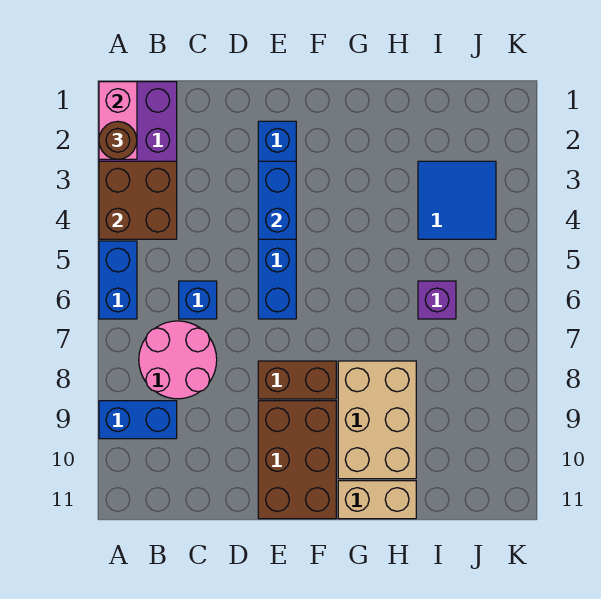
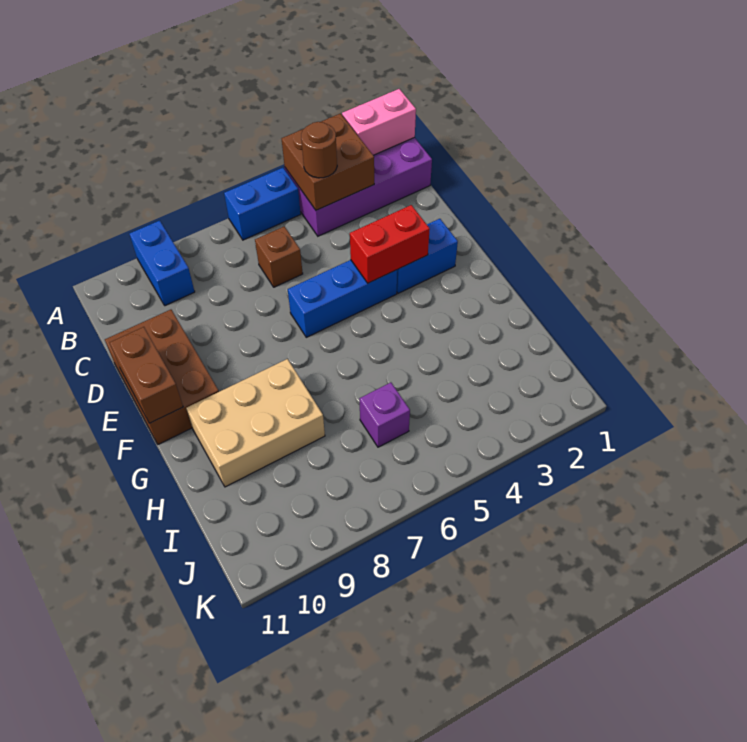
brown 1x1 round brick [99,121,137,159] -> brown 1x1 round brick moved to [301,122,337,178]
pink 2x2 round brick [139,321,217,399] -> none
blue 1x1 brick [179,281,217,319] -> brown 1x1 brick [255,226,303,287]
blue 1x2 brick [258,161,296,239] -> red 1x2 brick [350,205,430,283]
brown 1x2 brick [258,361,336,399] -> brown 1x2 brick moved to [110,327,183,423]
brown 2x3 brick [258,401,336,519] -> brown 2x3 brick turned to [105,310,219,445]
tan 1x2 brick [338,481,416,519] -> none
blue 2x2 tile [418,161,496,239] -> none

